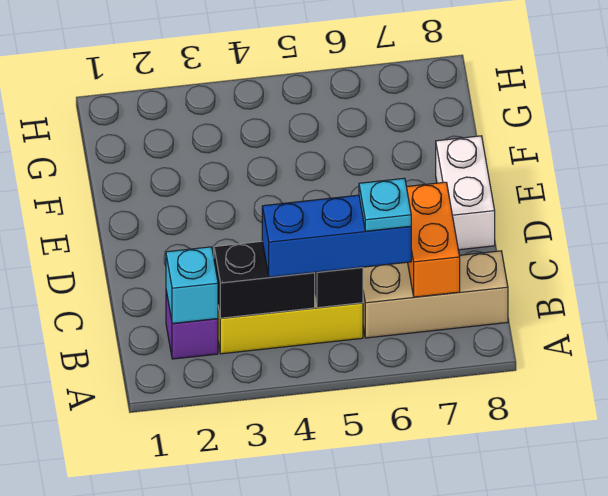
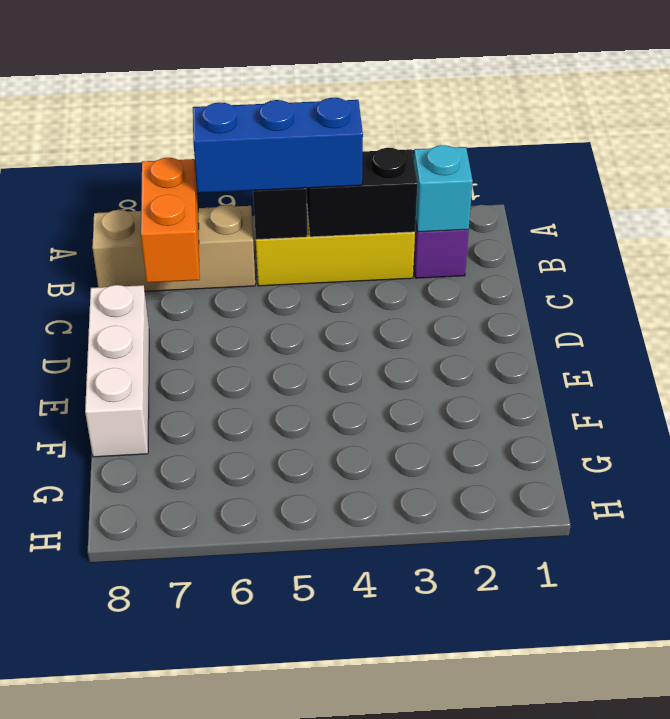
cyan 1x1 plate [359,178,411,231] -> none
white 1x2 brick [436,136,495,250] -> white 1x3 brick [85,285,149,457]

